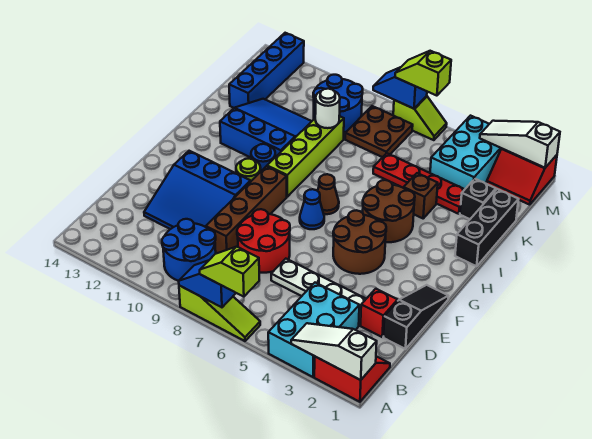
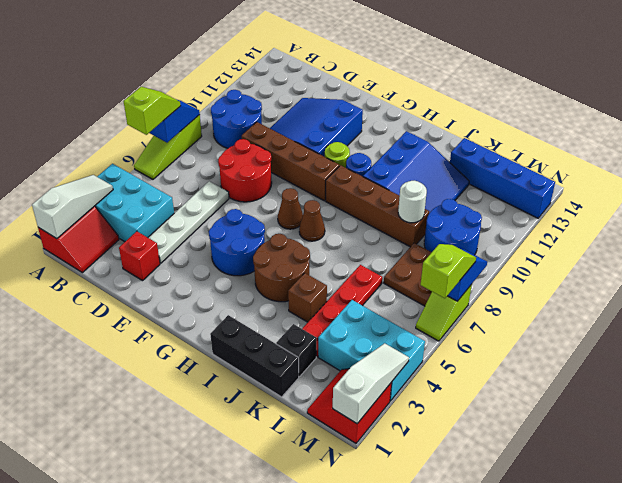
black 1x3 slope [383,285,448,349] -> none
brown 2x2 round brick [333,210,386,274] -> blue 2x2 round brick [209,209,265,276]
blue 1x1 cone [300,189,324,229] -> brown 1x1 cone [278,188,303,229]
lime 1x4 brick [267,116,344,197] -> brown 1x4 brick [326,165,429,247]

